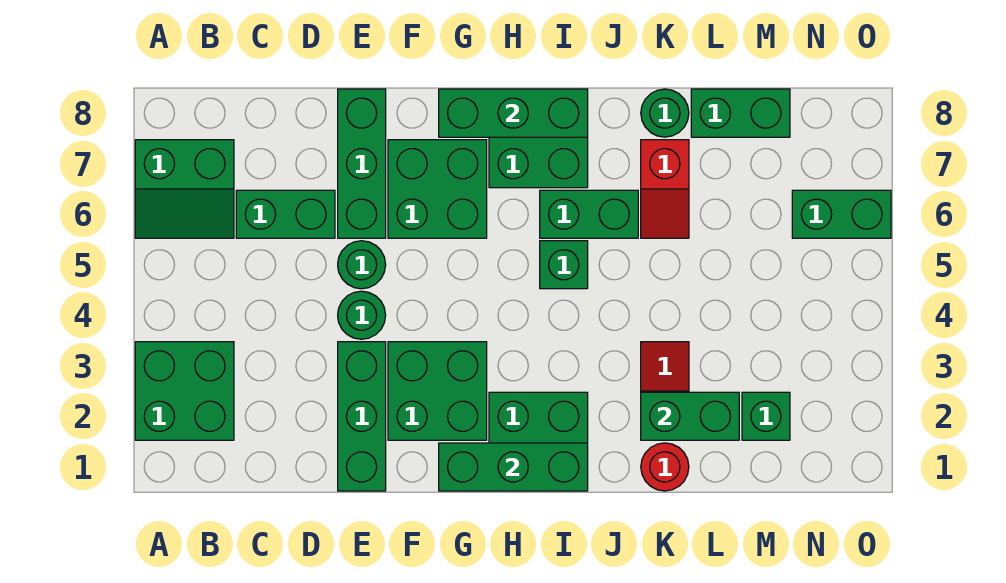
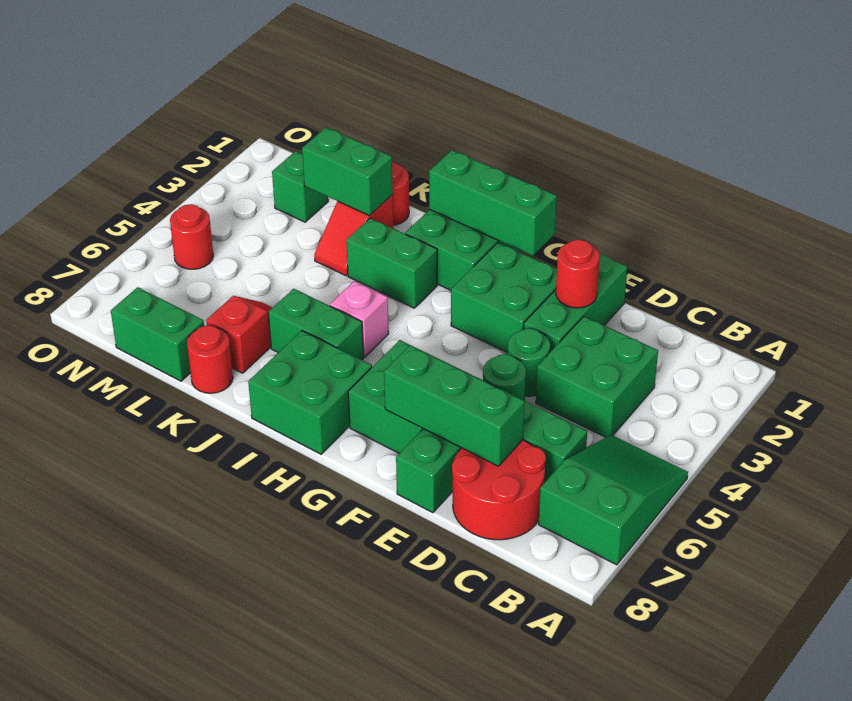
green 2x2 brick [135,342,234,440] -> green 2x2 brick moved to [536,316,658,437]
green 2x2 slope [135,140,234,238] -> green 2x3 slope [539,435,688,565]
none -> red 2x2 round brick [452,440,546,540]
none -> red 1x1 round brick [556,240,600,308]
green 1x3 brick [439,89,588,137] -> green 1x3 brick moved to [384,345,524,466]
green 1x1 brick [540,241,588,289] -> pink 1x1 brick [330,281,389,357]
green 1x1 round brick [641,89,689,137] -> red 1x1 round brick [187,325,233,393]
none -> red 1x1 round brick [170,204,213,269]
green 1x2 brick [792,190,891,238] -> green 1x2 brick moved to [346,218,437,308]

